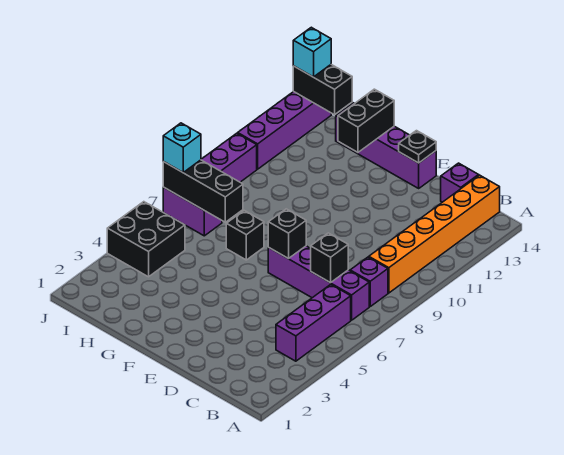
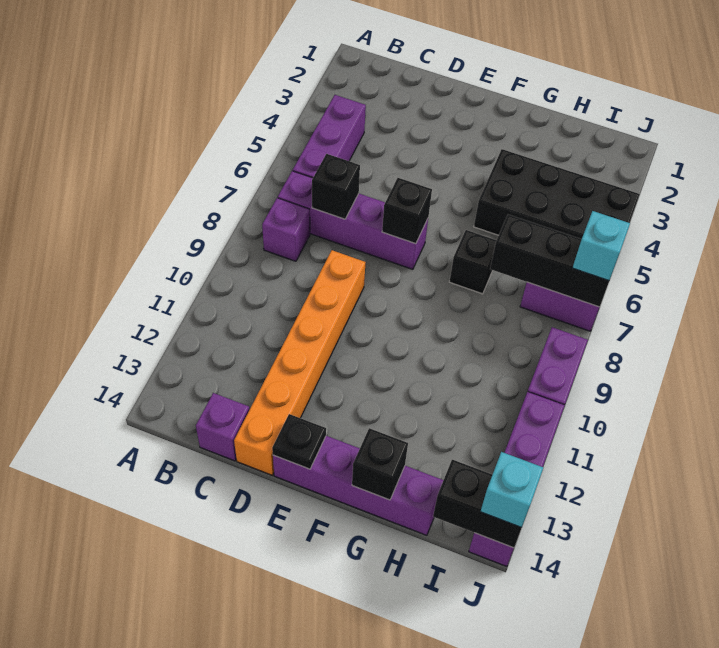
orange 1x6 brick [369,175,500,293] -> orange 1x6 brick moved to [234,250,365,475]
black 1x2 brick [338,89,394,152] -> black 1x1 brick [352,428,408,500]
black 2x2 brick [107,202,185,277] -> black 2x4 brick [474,149,640,239]

